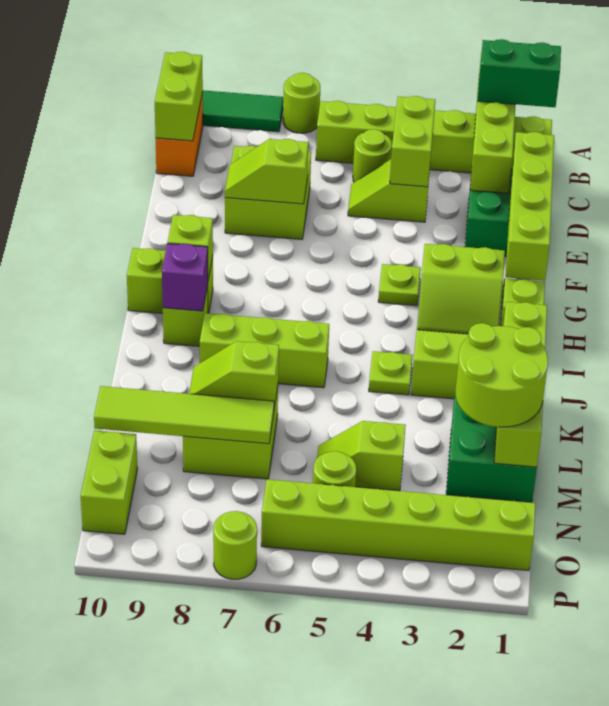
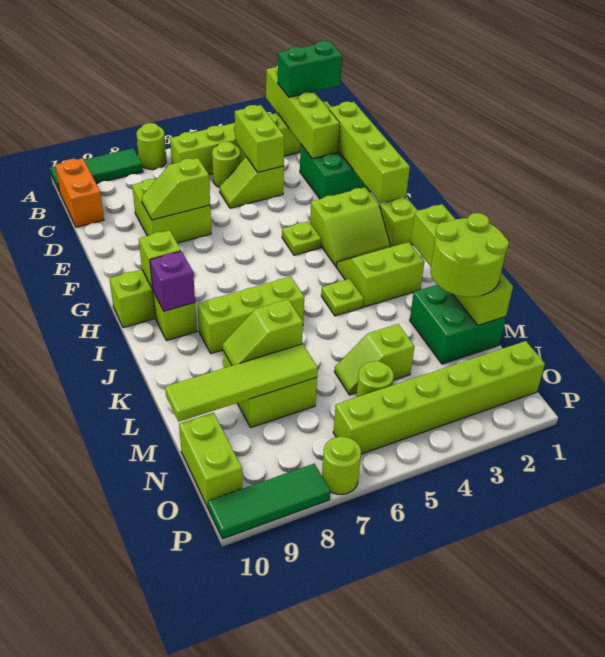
lime 1x2 brick [155,52,203,141] -> none
none -> green 1x3 tile [208,464,330,539]

